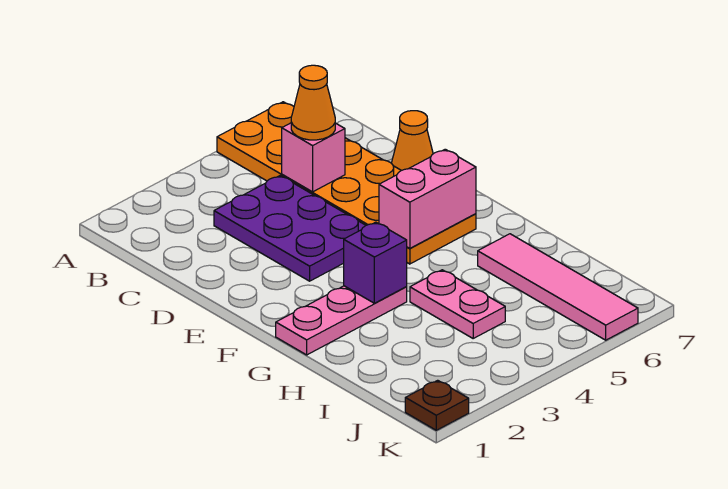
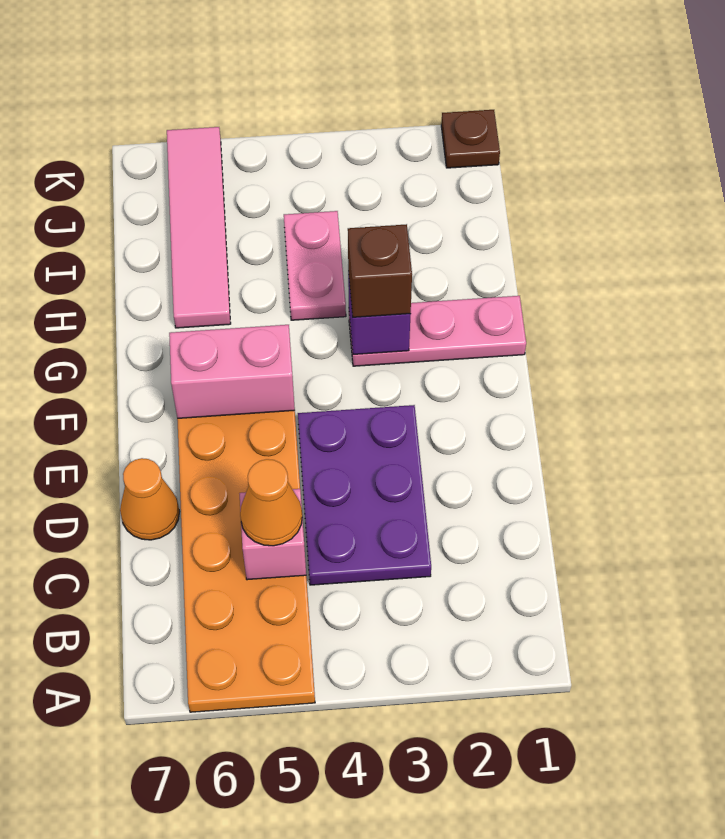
none -> brown 1x1 brick [348,224,412,317]

